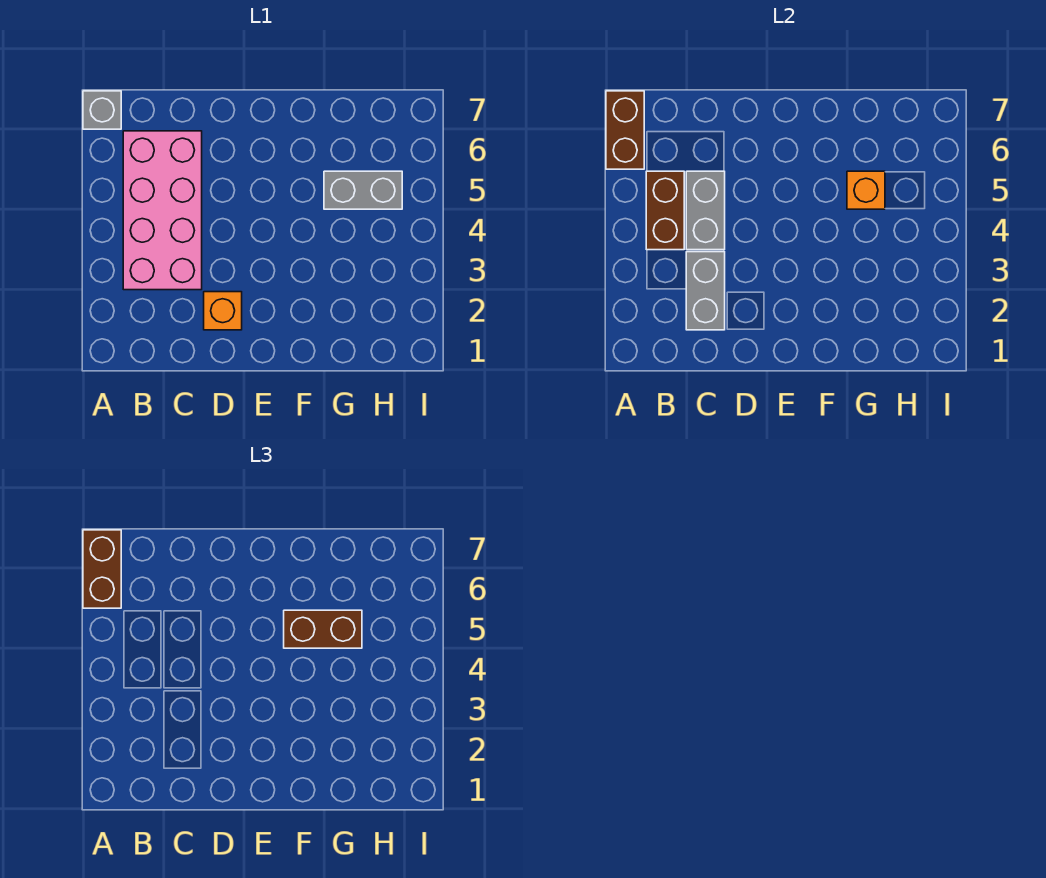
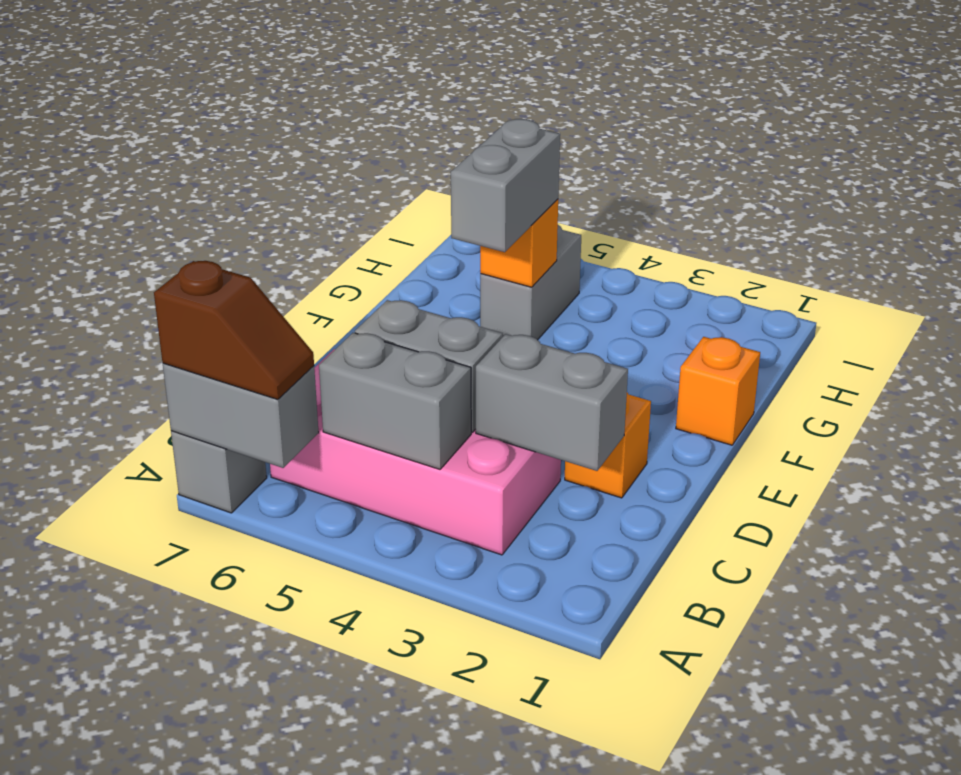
brown 1x2 brick [606,91,644,169] -> grey 1x2 brick [163,363,319,468]
brown 1x2 brick [83,530,121,608] -> brown 1x2 slope [154,261,314,400]
brown 1x2 brick [646,171,684,250] -> grey 1x2 brick [319,333,471,469]
none -> orange 1x1 brick [676,337,760,445]
brown 1x2 brick [284,610,362,648] -> grey 1x2 brick [451,119,560,252]

